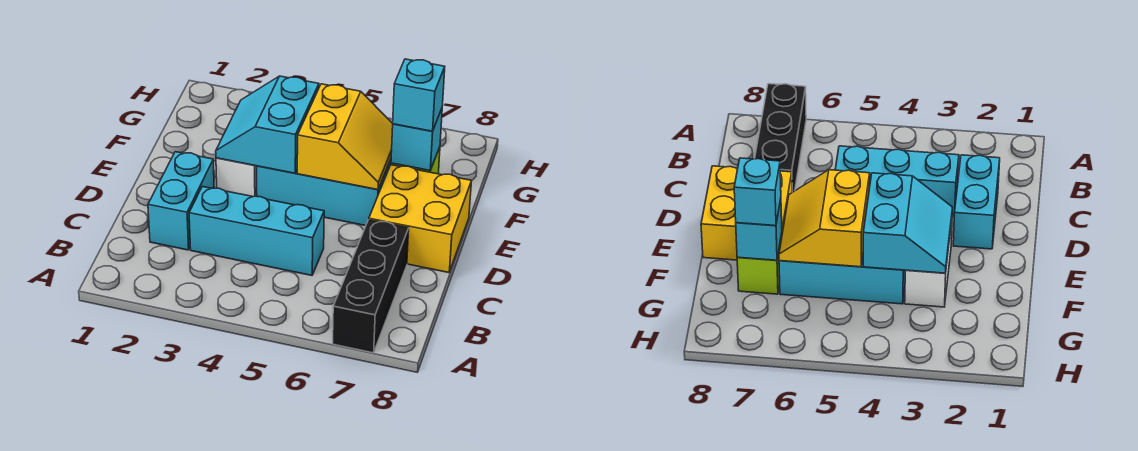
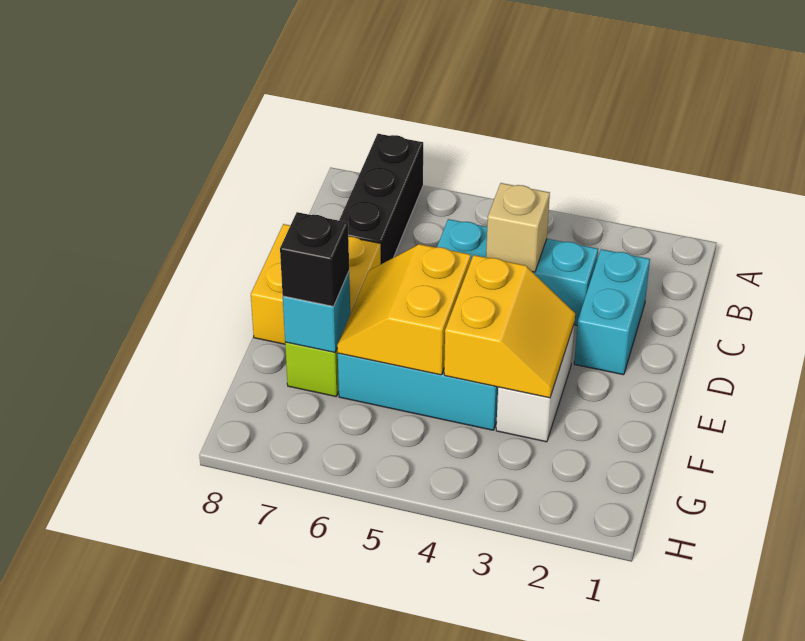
none -> tan 1x1 brick [486,183,550,272]
cyan 2x2 slope [216,76,319,173] -> yellow 2x2 slope [444,255,575,398]
cyan 1x1 brick [393,59,445,131] -> black 1x1 brick [280,212,349,306]

